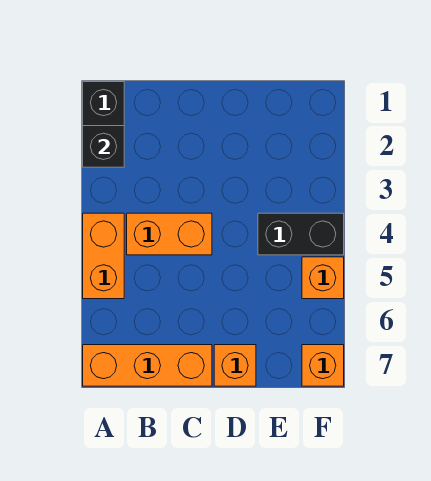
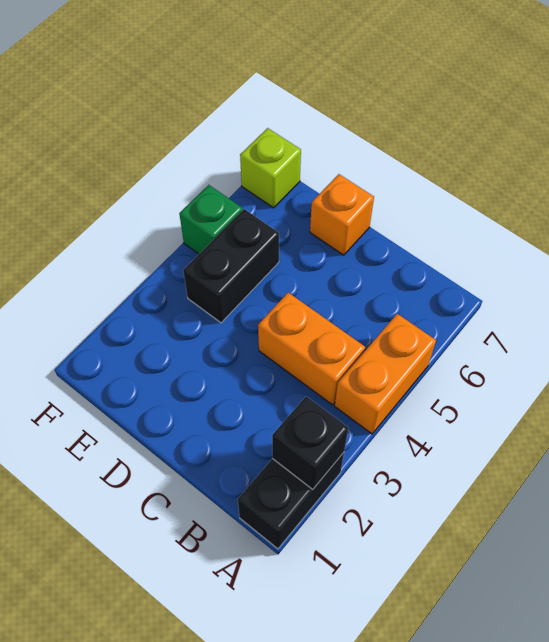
orange 1x3 brick [83,345,212,386] -> none
black 1x2 brick [258,213,344,255] -> black 1x2 brick turned to [183,209,279,323]
orange 1x1 brick [302,257,344,299] -> green 1x1 brick [179,185,243,254]
orange 1x1 brick [302,345,344,386] -> lime 1x1 brick [240,128,301,208]

